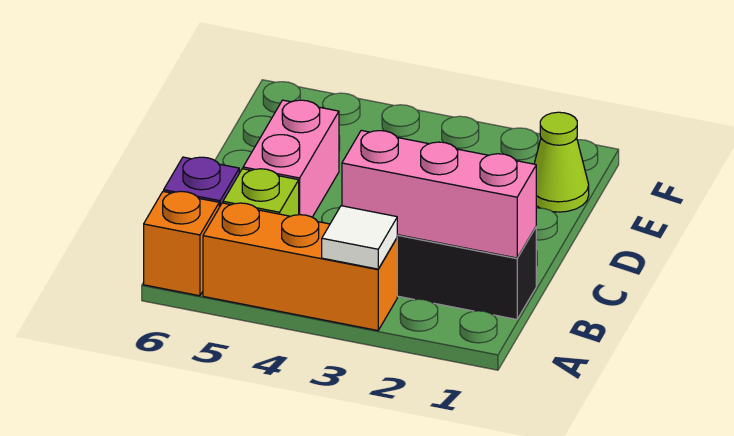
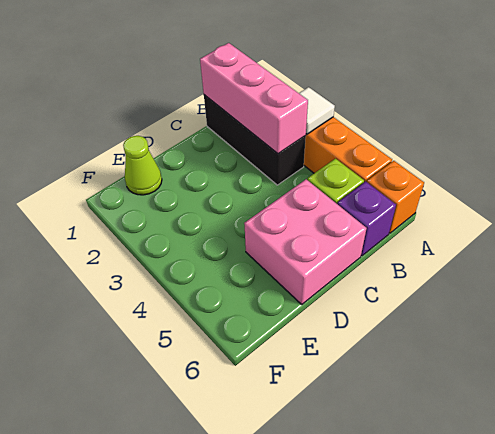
pink 1x2 brick [243,100,339,217] -> pink 2x2 brick [244,179,367,304]

